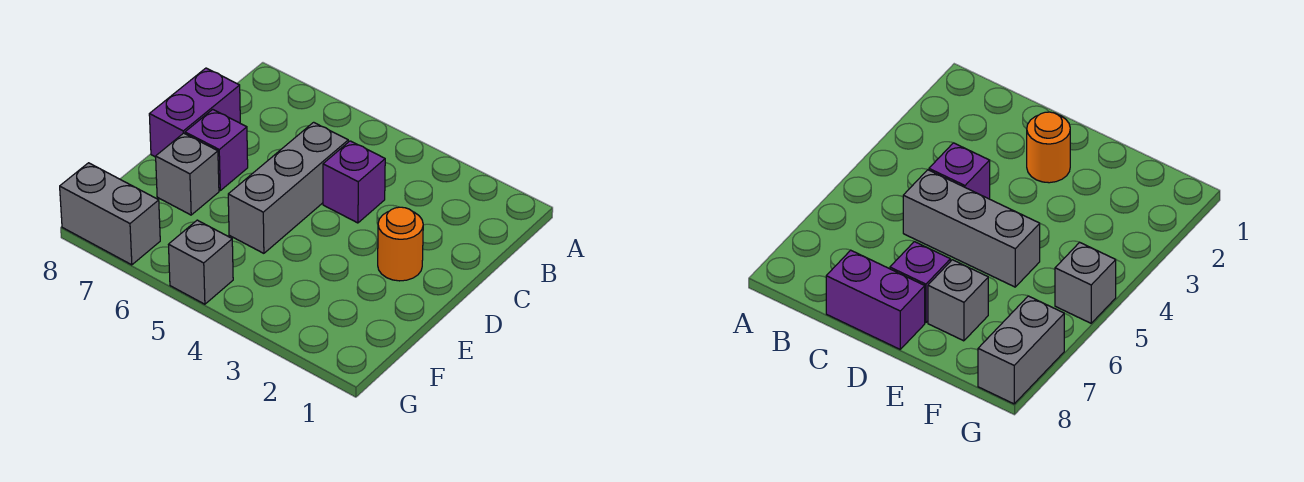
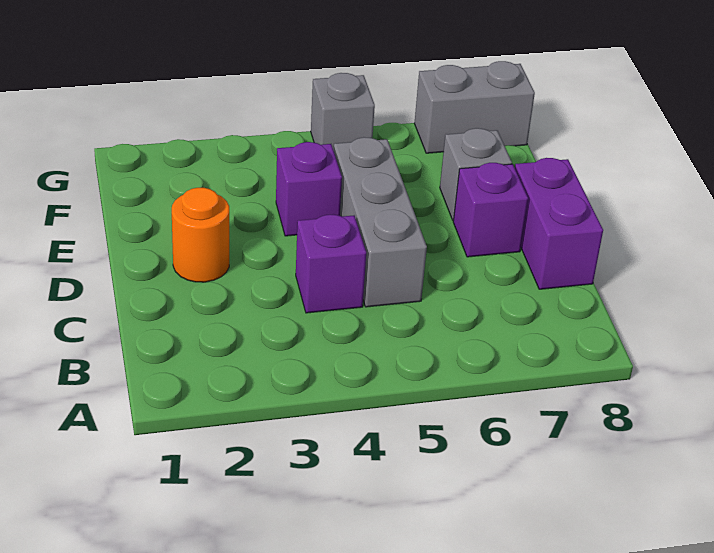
none -> purple 1x1 brick [276,142,342,236]

